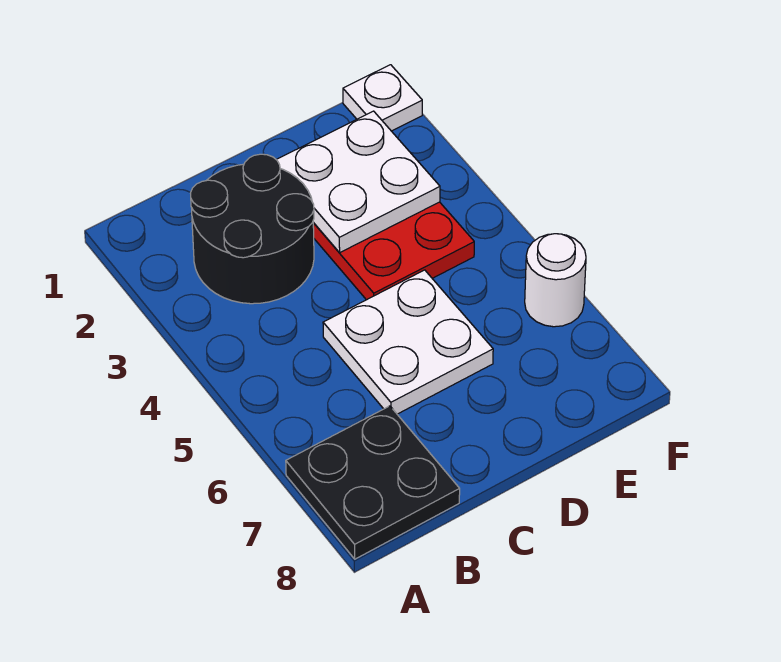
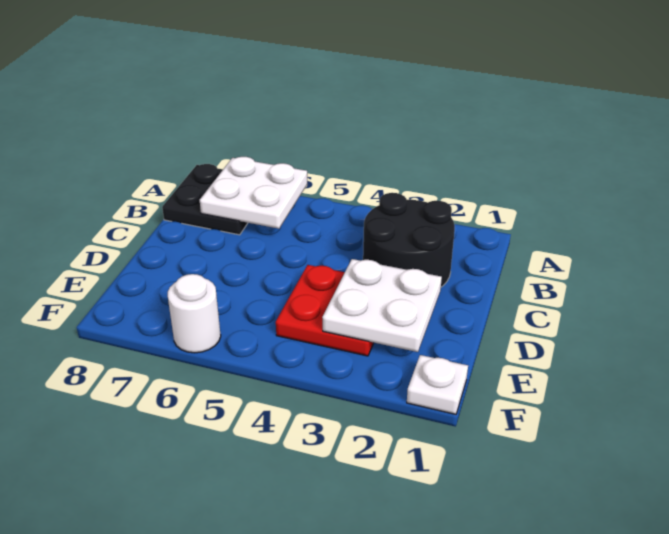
white 2x2 plate [323,270,493,414] -> white 2x2 plate moved to [200,157,307,229]

